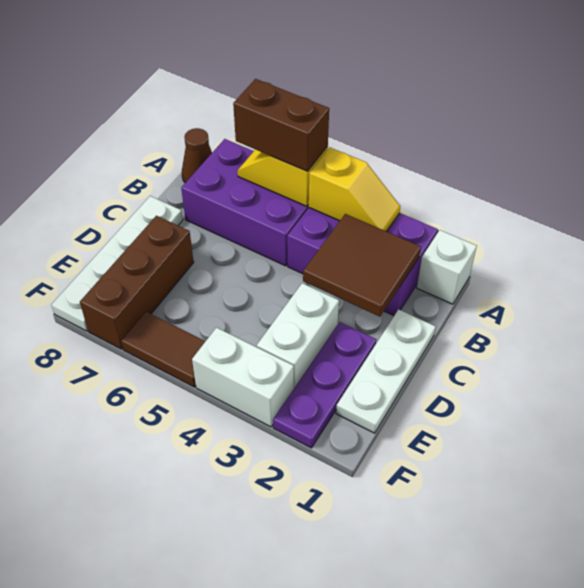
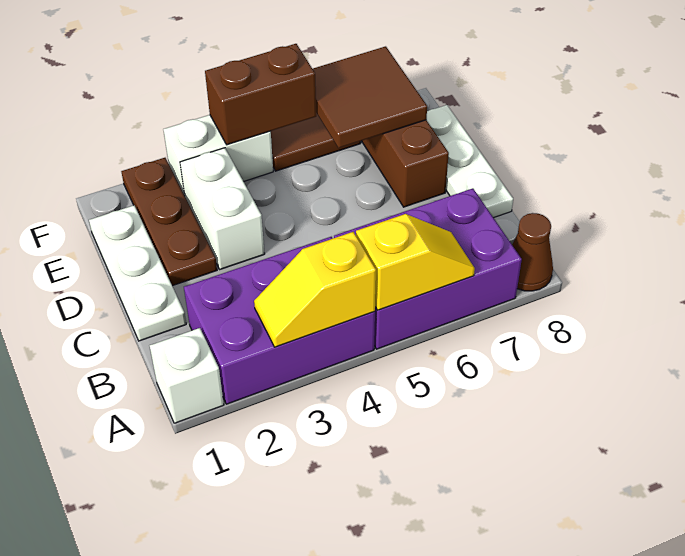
brown 1x2 brick [233,79,329,171] -> brown 1x2 brick moved to [205,44,316,145]
brown 2x2 tile [303,214,421,317] -> brown 2x2 tile moved to [313,46,427,148]
white 1x4 plate [51,196,183,331] -> white 1x3 plate [426,105,513,218]
purple 1x3 plate [273,322,376,448] -> brown 1x3 plate [121,158,217,286]

